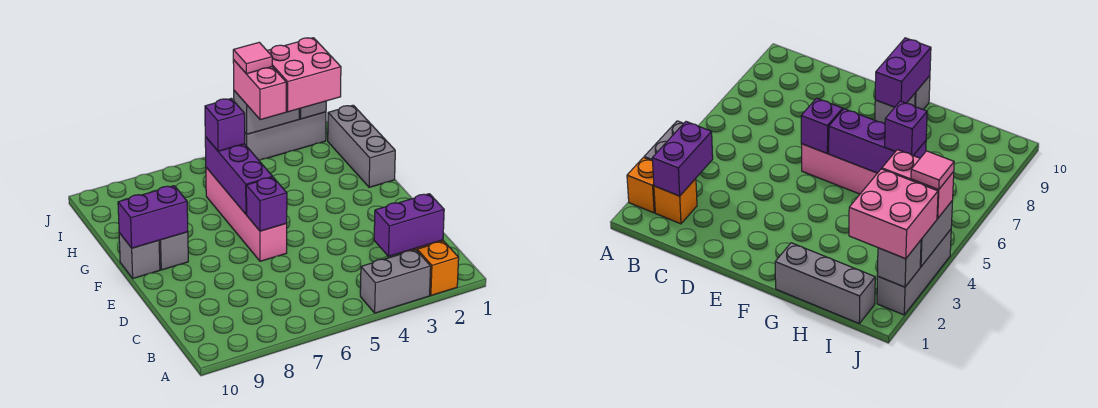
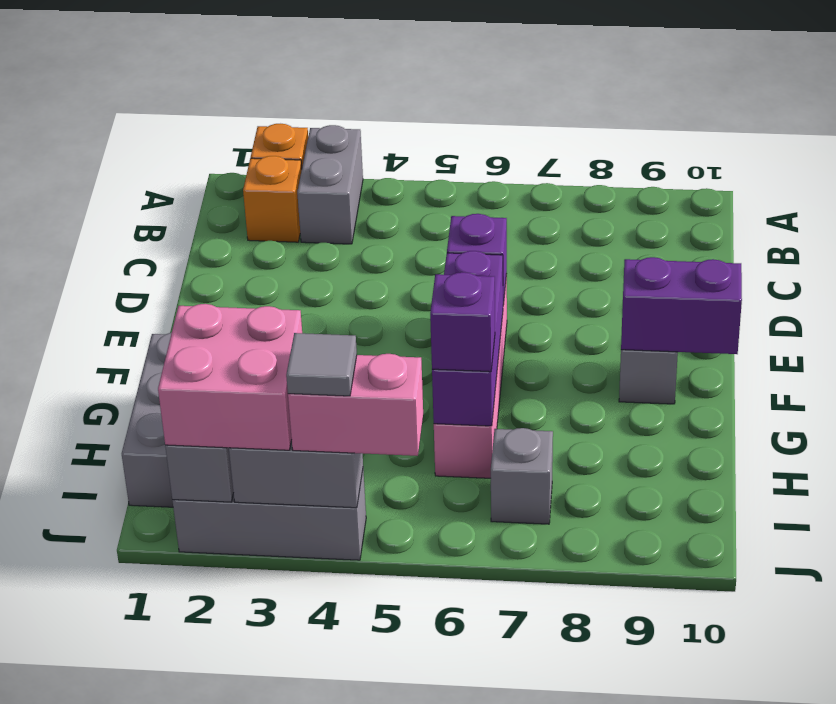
grey 1x2 brick [360,250,431,313] -> grey 1x2 brick turned to [297,125,363,244]
purple 1x2 brick [374,194,444,257] -> none
grey 1x1 brick [119,233,160,278] -> grey 1x1 brick moved to [491,428,553,524]
pink 1x2 brick [233,60,286,120] -> pink 1x2 brick turned to [288,354,423,456]
pink 1x1 tile [233,42,272,74] -> grey 1x1 tile [286,333,357,396]

